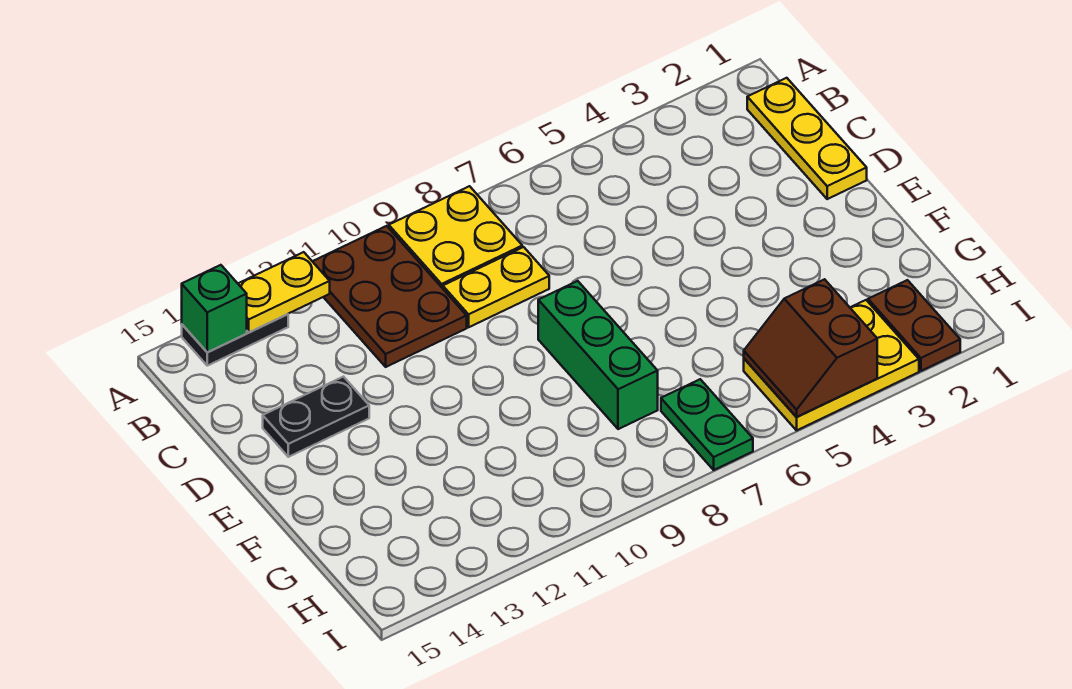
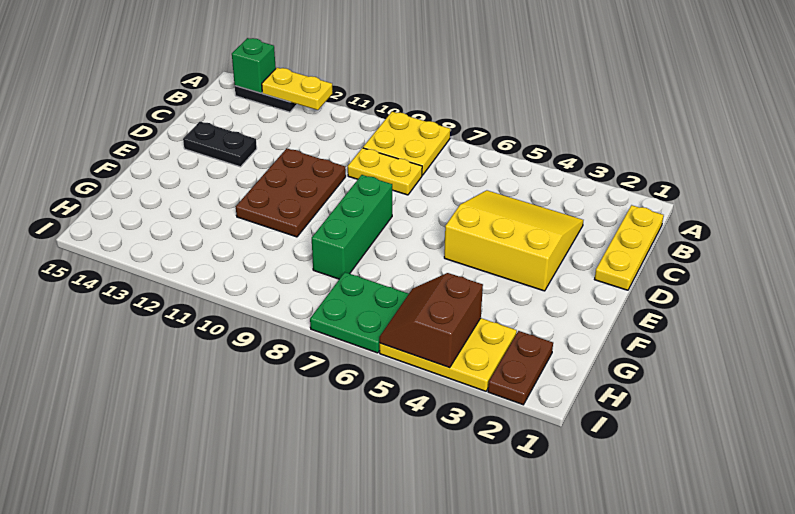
brown 2x3 plate [312,226,467,367] -> brown 2x3 plate moved to [236,149,346,237]
none -> yellow 3x3 slope [444,190,583,291]
green 1x2 plate [661,379,753,470] -> green 2x2 plate [310,272,408,353]

